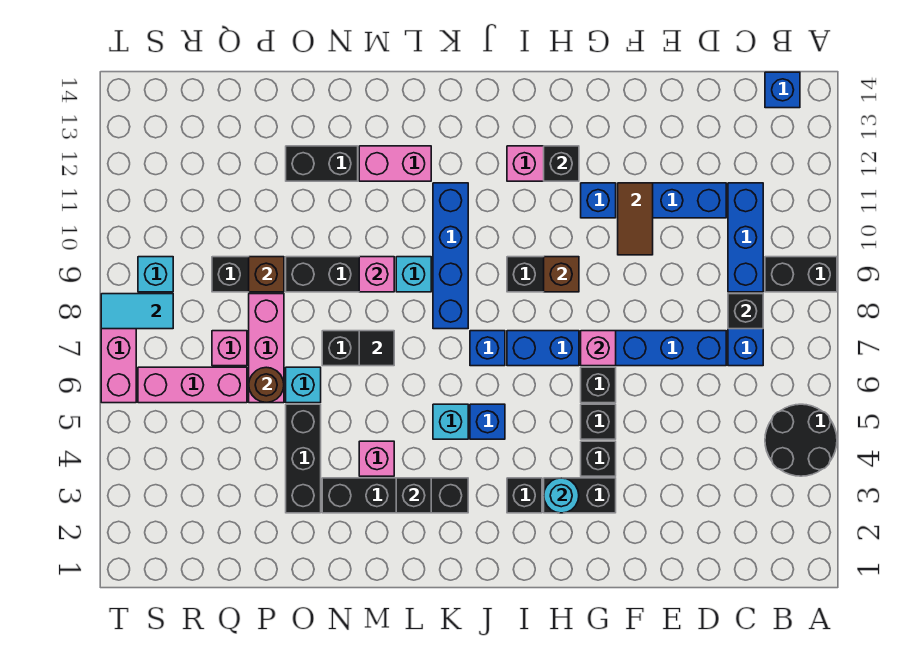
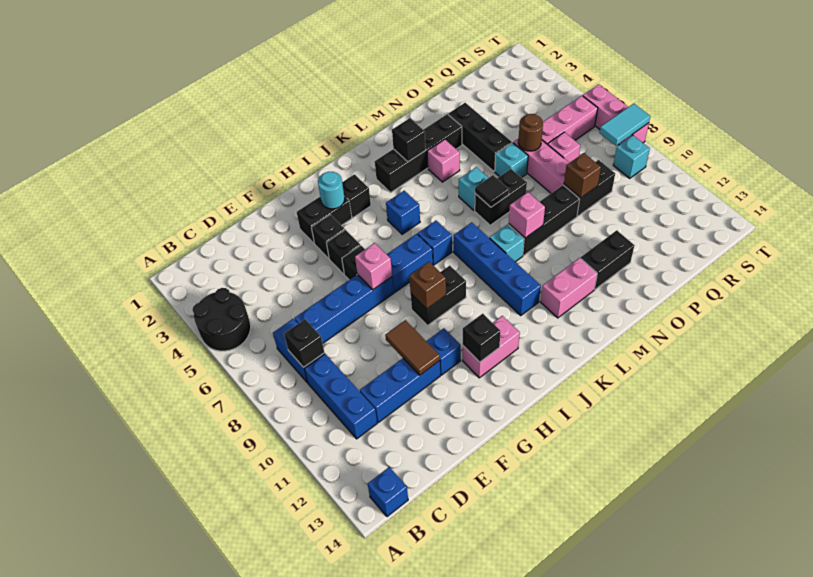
black 1x2 brick [765,257,837,292] -> none
cyan 1x1 brick [433,404,468,439] -> cyan 1x1 brick moved to [459,167,488,210]

